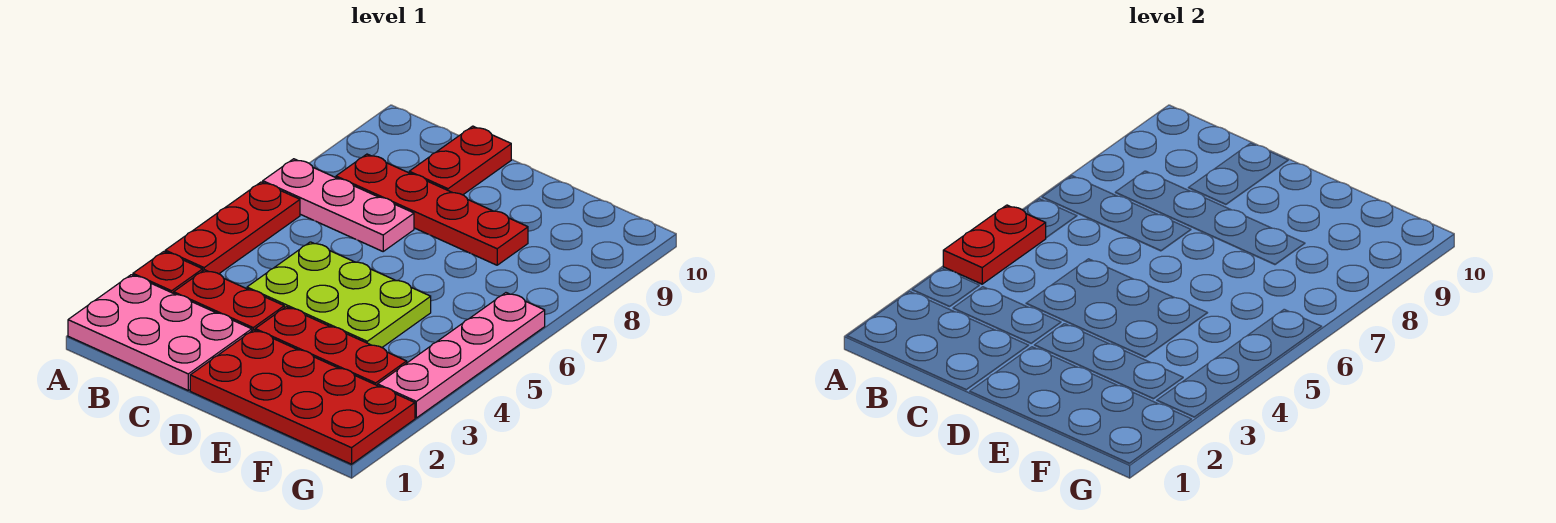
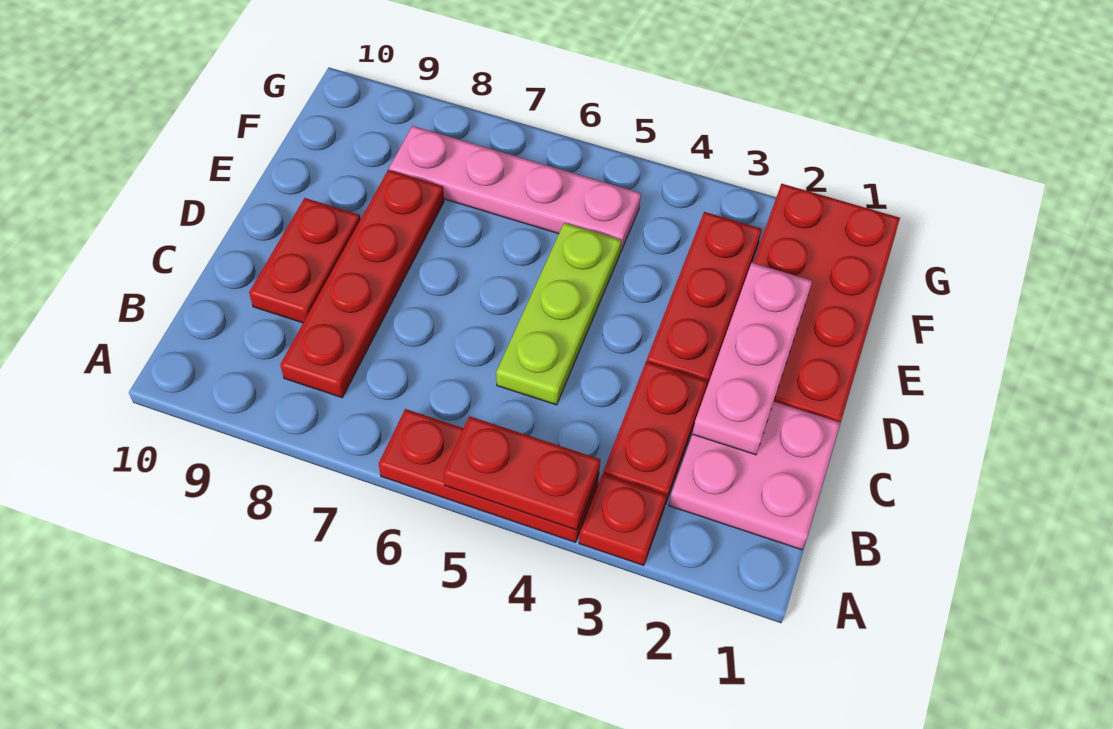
pink 2x3 plate [68,275,252,390] -> pink 2x2 plate [669,402,840,550]
pink 1x3 plate [263,159,414,251] -> pink 1x3 plate moved to [692,263,812,455]
lime 2x3 plate [247,242,431,347] -> lime 1x3 plate [496,223,621,405]
red 1x2 plate [409,126,511,195] -> red 1x2 plate turned to [249,198,361,323]
pink 1x4 plate [378,293,545,418] -> pink 1x4 plate moved to [389,126,641,252]

